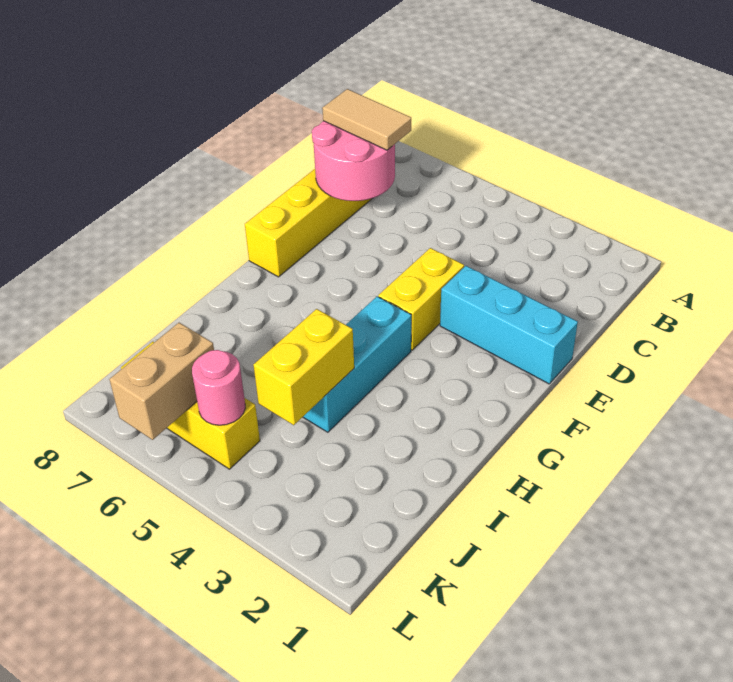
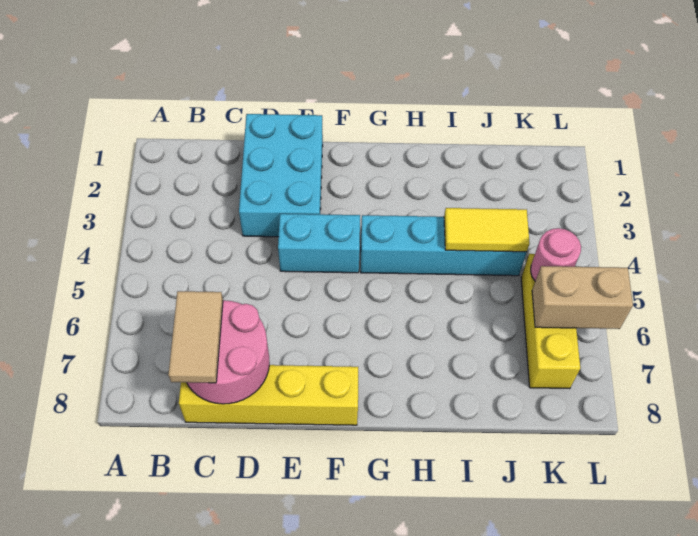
cyan 1x3 brick [440,266,578,384] -> cyan 2x3 brick [239,114,323,237]
yellow 1x2 brick [378,248,464,350] -> cyan 1x2 brick [278,214,360,273]
cyan 1x3 brick [303,296,411,432] -> cyan 1x4 brick [361,215,527,276]
yellow 1x2 brick [254,309,354,425] -> yellow 1x2 tile [444,208,530,252]

